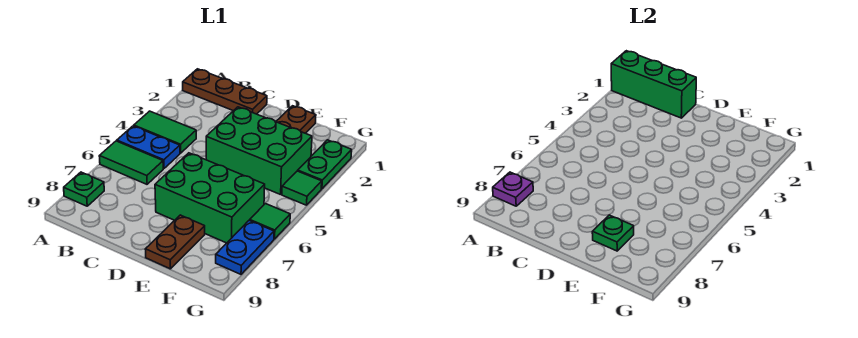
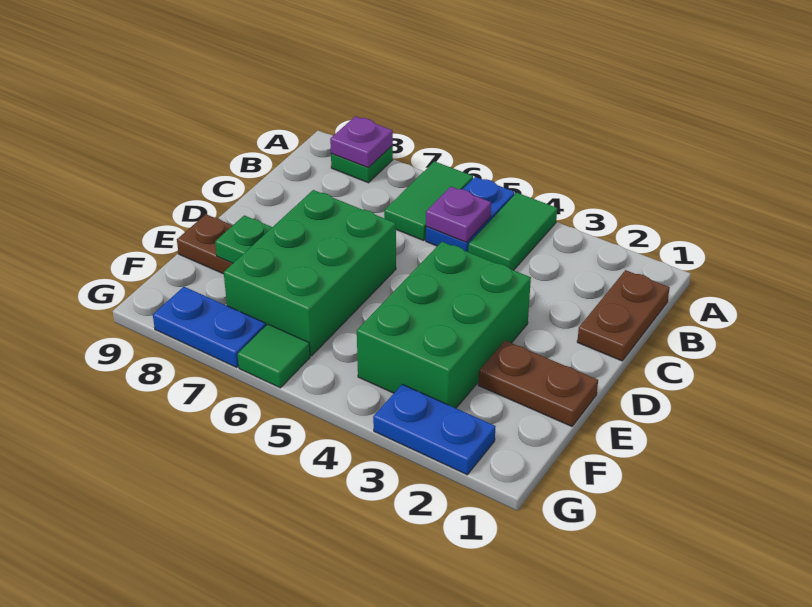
brown 1x3 plate [183,69,267,114] -> brown 1x2 plate [577,270,670,361]
green 1x3 brick [611,51,696,118] -> none
none -> purple 1x1 plate [426,187,491,242]
green 1x2 plate [298,140,352,189] -> blue 1x2 plate [373,384,496,475]
green 1x1 tile [282,171,322,205] -> none

